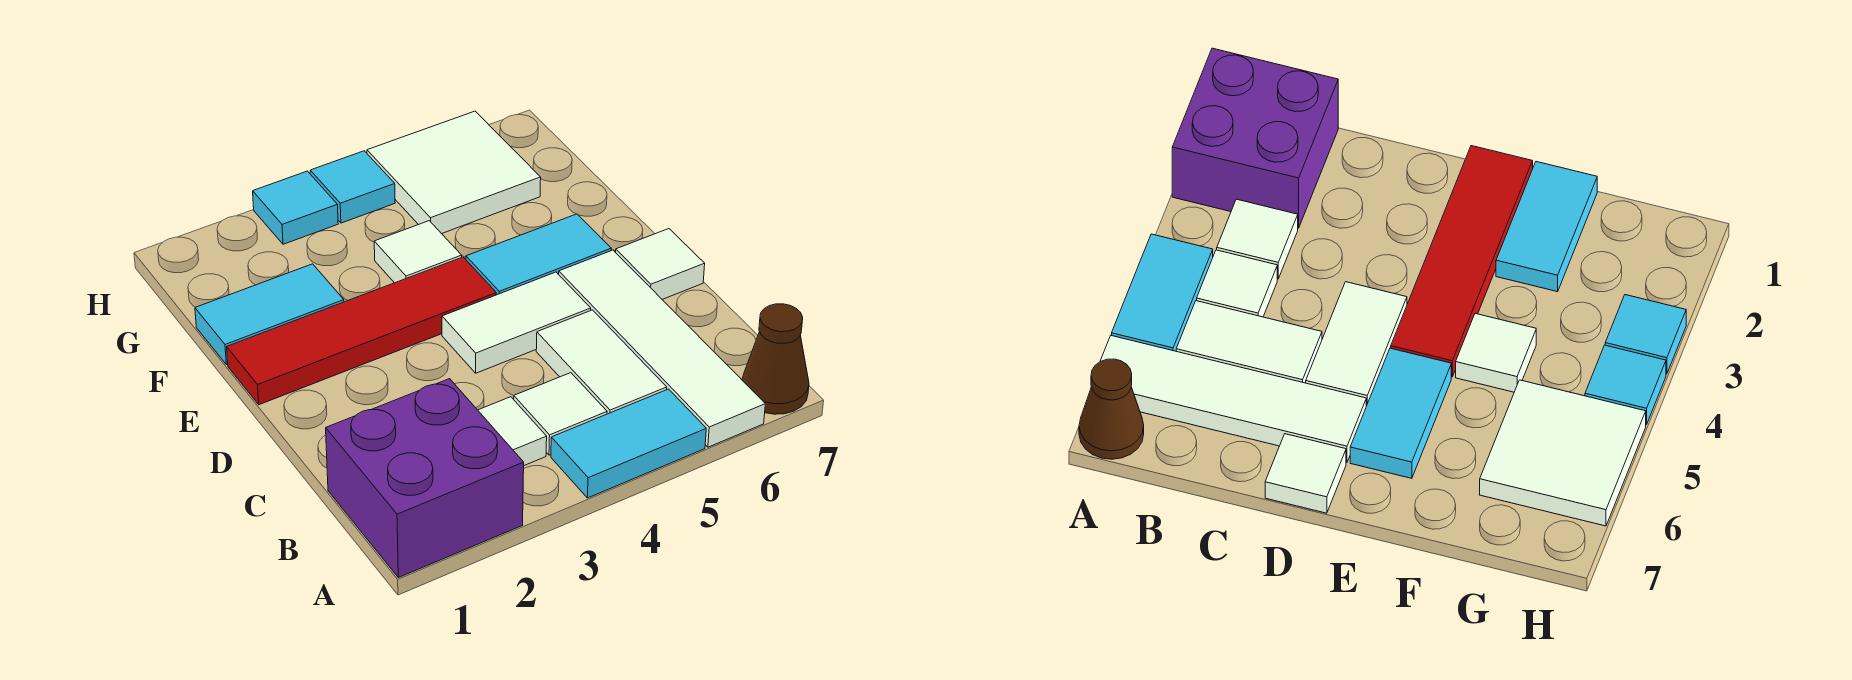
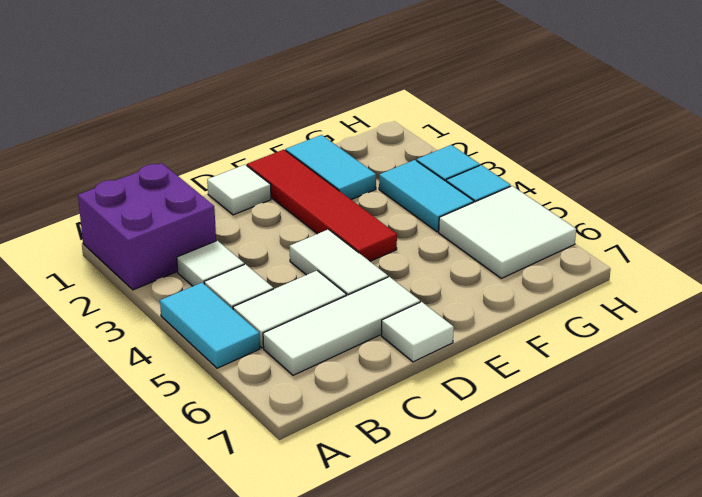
white 1x4 tile [559,250,765,447] -> white 1x3 tile [263,277,420,375]
brown 1x1 cone [742,304,809,414] -> none
cyan 1x2 tile [466,214,611,295] -> cyan 1x2 tile moved to [379,160,474,232]
white 1x1 tile [374,221,462,283] -> white 1x1 tile moved to [207,165,271,215]

